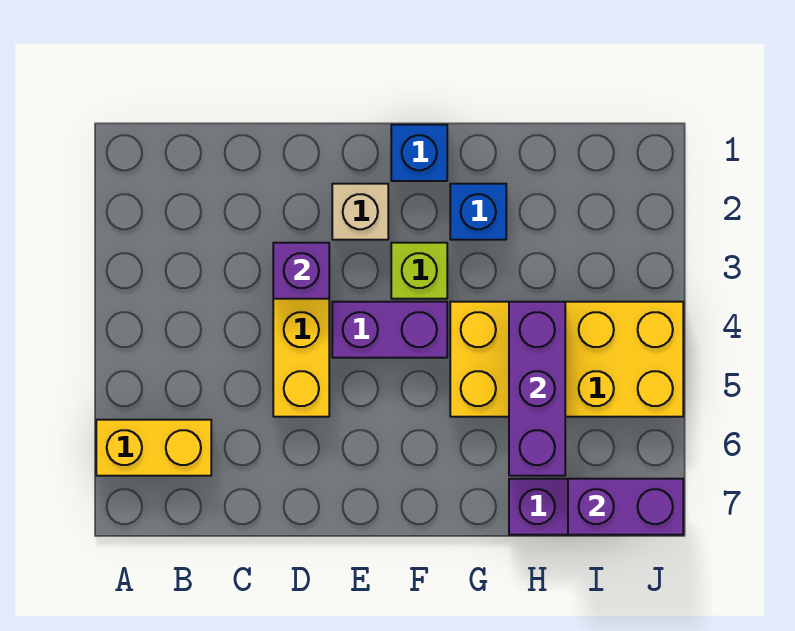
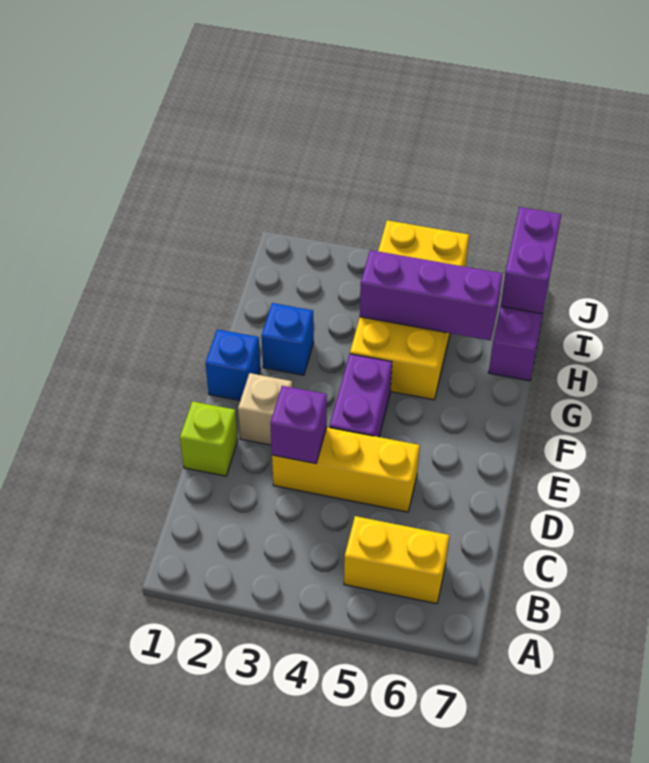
yellow 1x2 brick [96,420,211,476] -> yellow 1x2 brick turned to [344,516,449,604]
lime 1x1 brick [391,243,447,299] -> lime 1x1 brick moved to [180,401,238,476]

